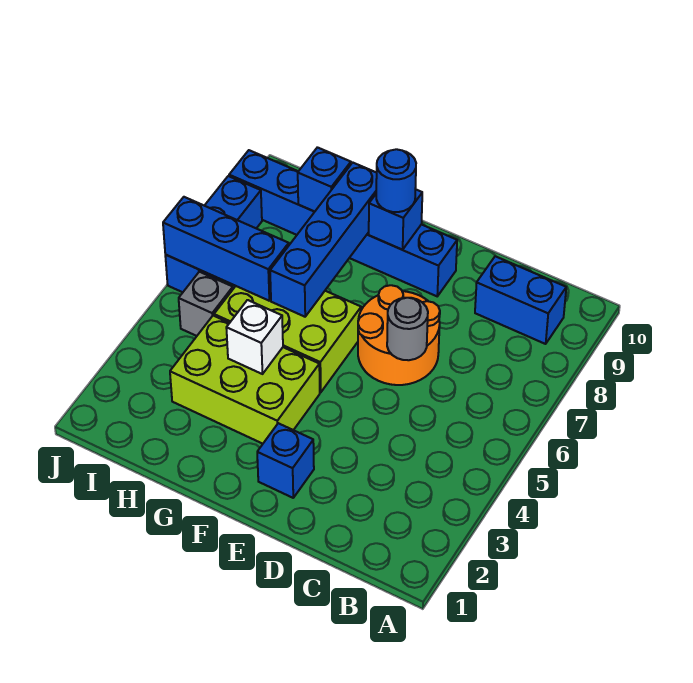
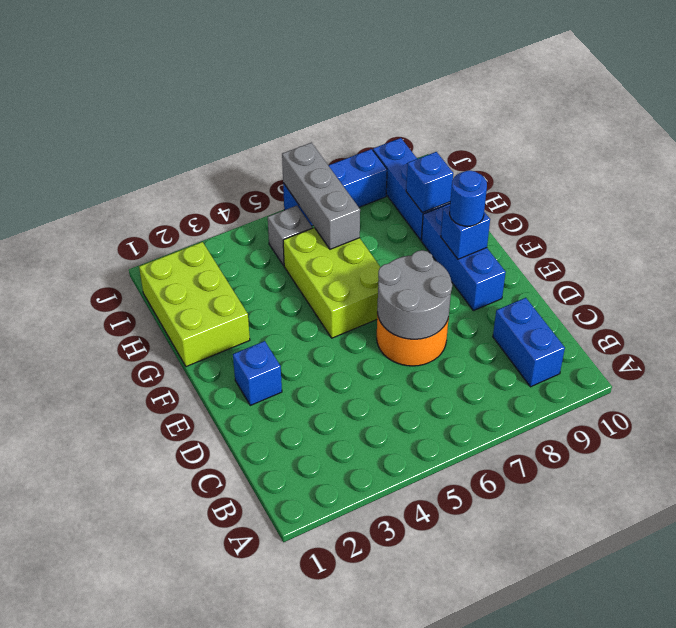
grey 1x1 round brick [387,298,428,360] -> grey 2x2 round brick [377,250,452,339]
lime 2x3 brick [170,316,320,444] -> lime 2x3 brick moved to [139,242,250,367]
white 1x1 brick [226,300,283,374] -> none
blue 1x4 brick [270,163,377,317] -> none
blue 1x3 brick [163,197,289,301] -> grey 1x3 brick [282,143,360,249]

